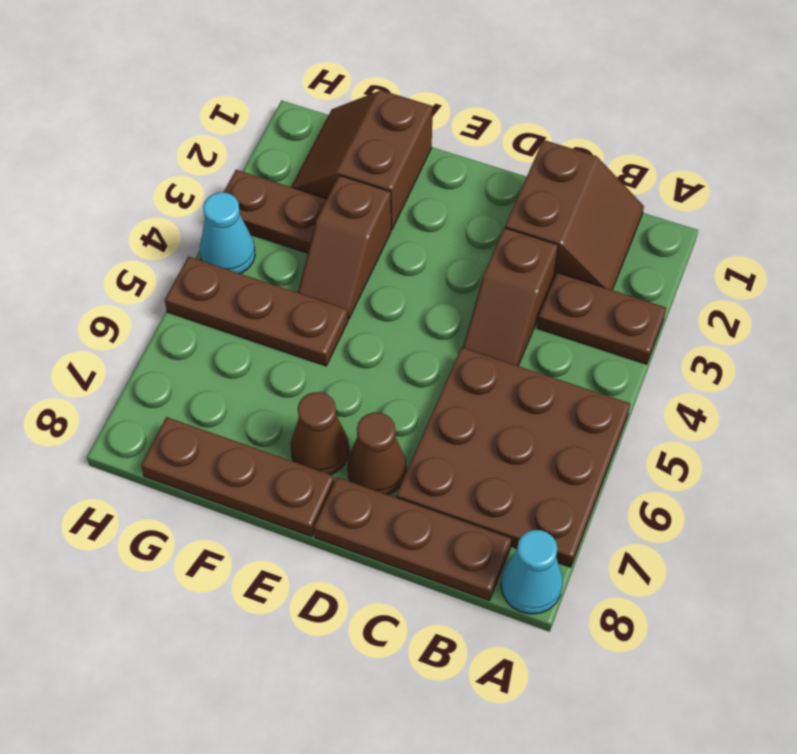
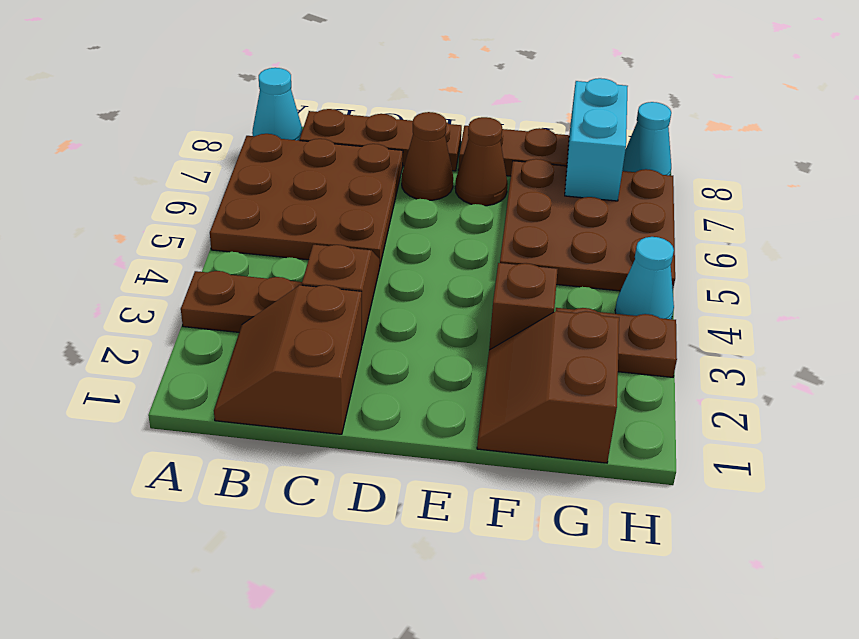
brown 2x2 slope [291,90,433,230] -> brown 2x2 slope turned to [477,311,619,463]
brown 1x3 plate [165,257,348,366] -> brown 3x3 plate [500,159,675,291]
none -> cyan 1x2 brick [565,78,628,201]
none -> cyan 1x1 cone [622,102,671,175]

